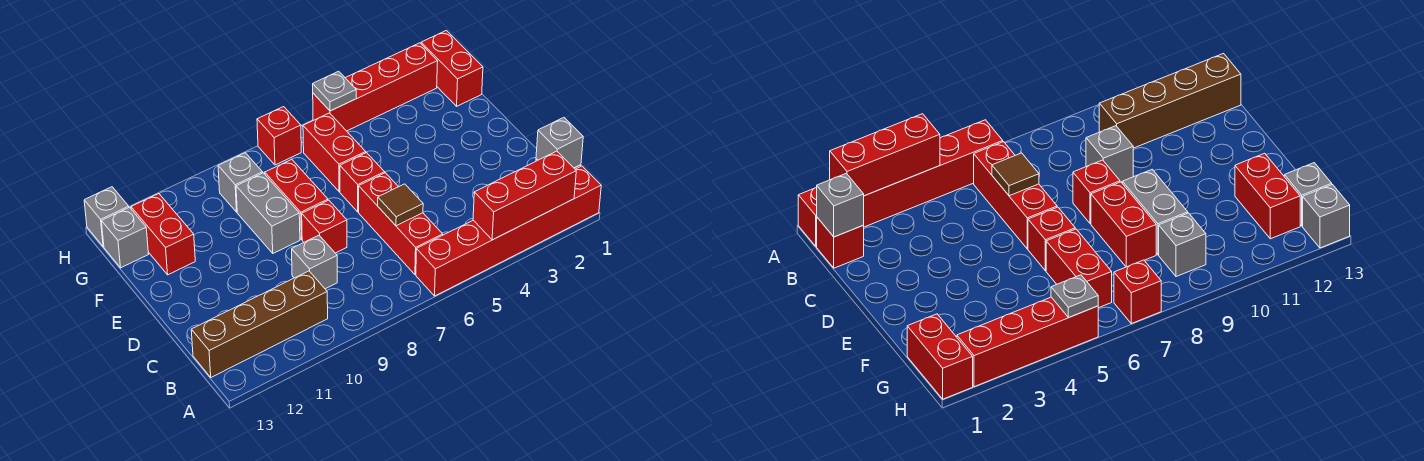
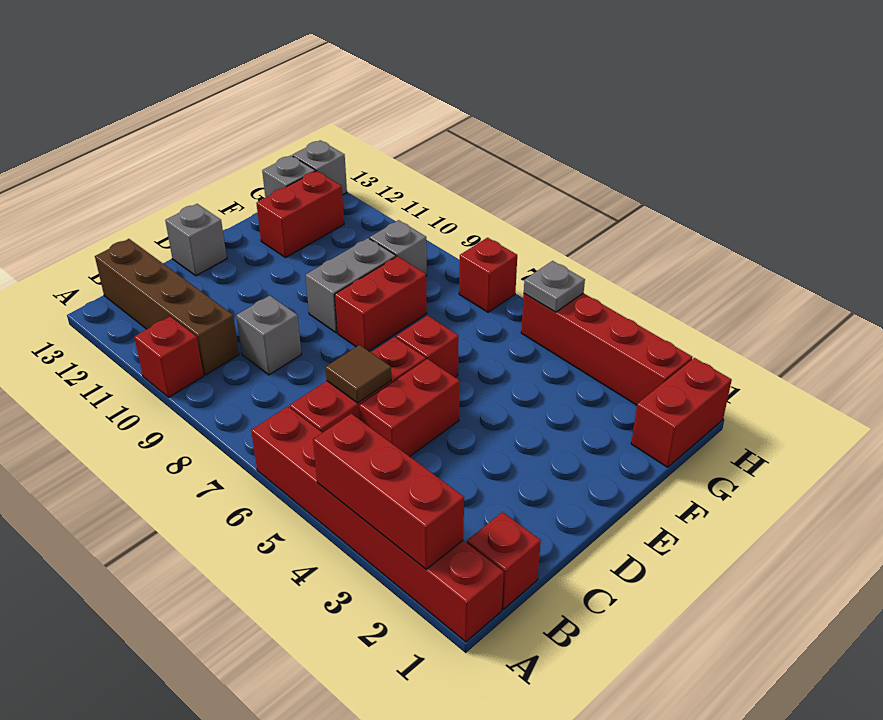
grey 1x1 brick [536,118,583,168] -> grey 1x1 brick moved to [165,204,227,276]
red 1x1 brick [302,200,347,253] -> red 1x1 brick moved to [134,316,203,397]
red 1x2 brick [303,113,366,192] -> red 1x2 brick moved to [359,359,460,456]

